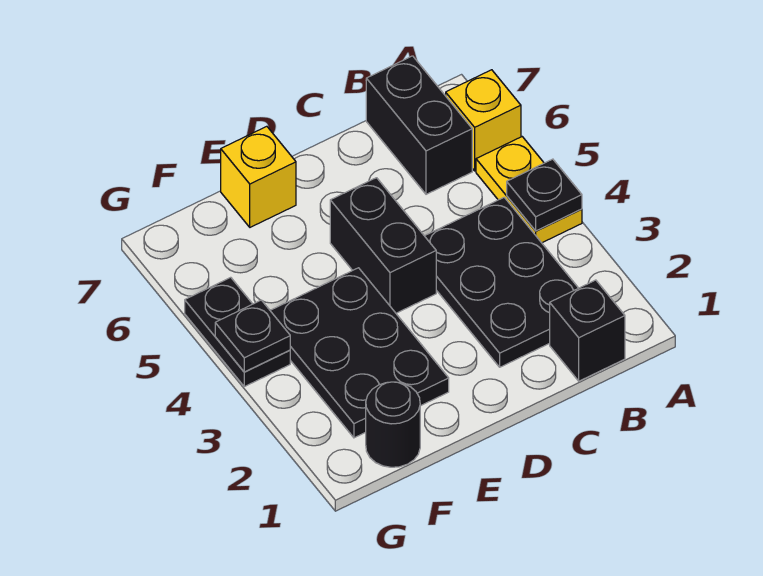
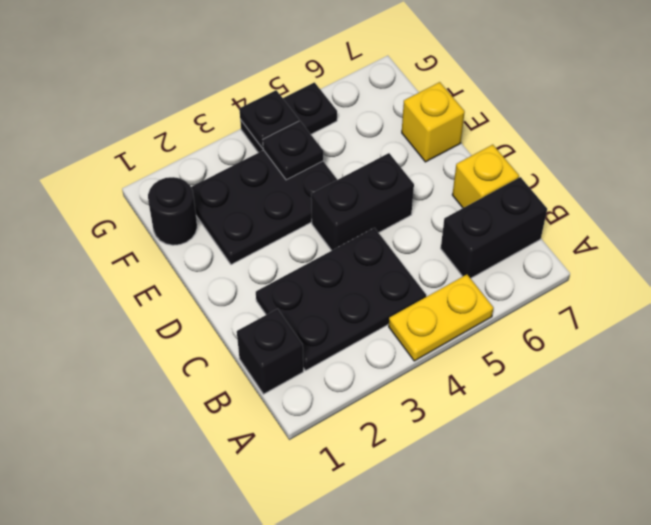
black 1x1 plate [507,159,582,231] -> black 1x1 plate moved to [263,121,323,180]
yellow 1x1 brick [446,70,521,171] -> yellow 1x1 brick moved to [452,145,519,208]

